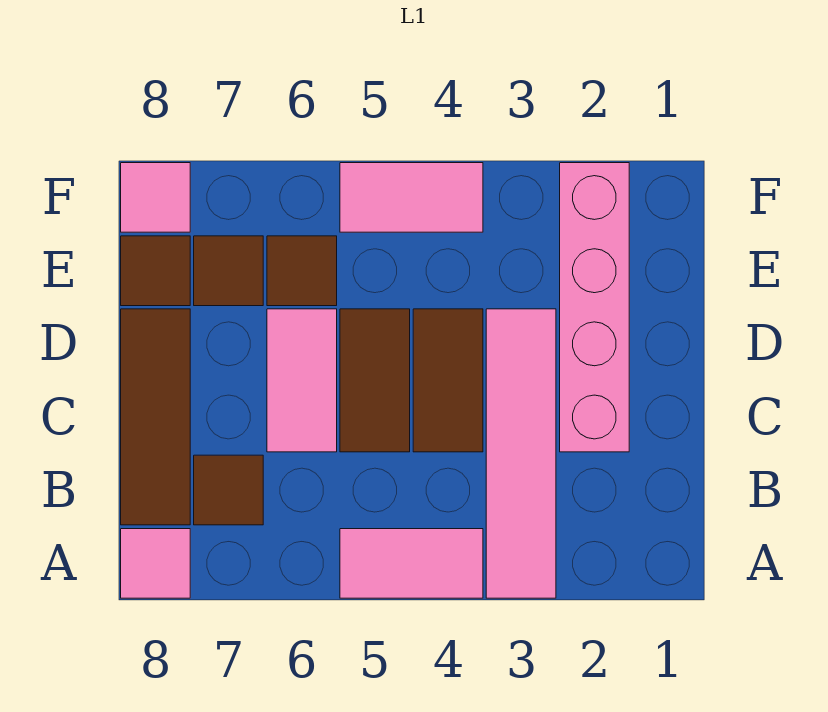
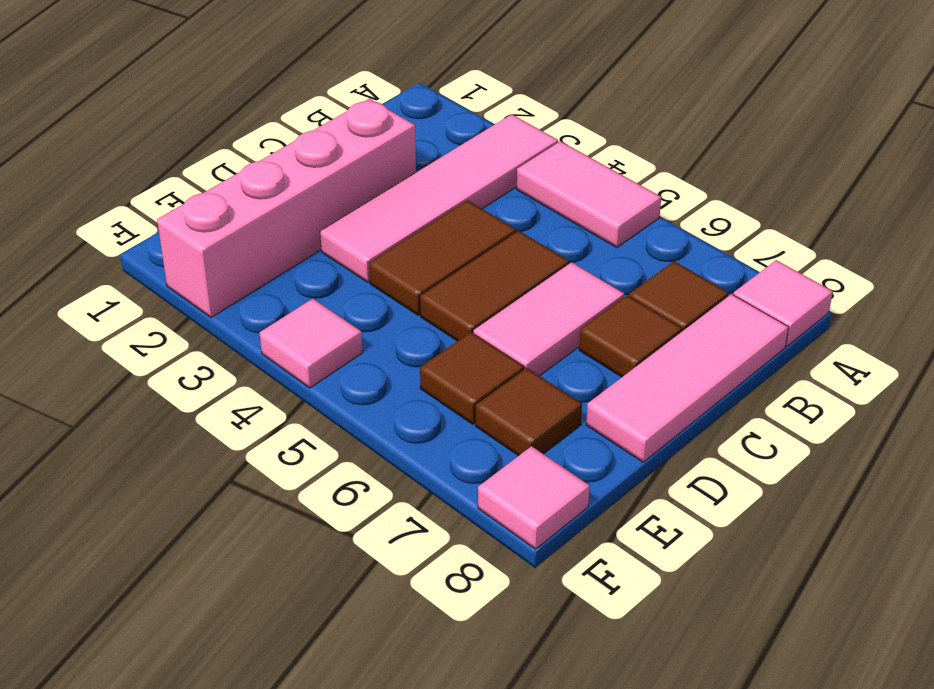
brown 1x3 tile [121,309,190,525] -> pink 1x3 tile [586,294,788,462]
brown 1x1 tile [121,236,190,306] -> brown 1x1 tile moved to [579,295,682,377]
pink 1x2 tile [340,163,483,232] -> pink 1x1 tile [260,299,363,388]

